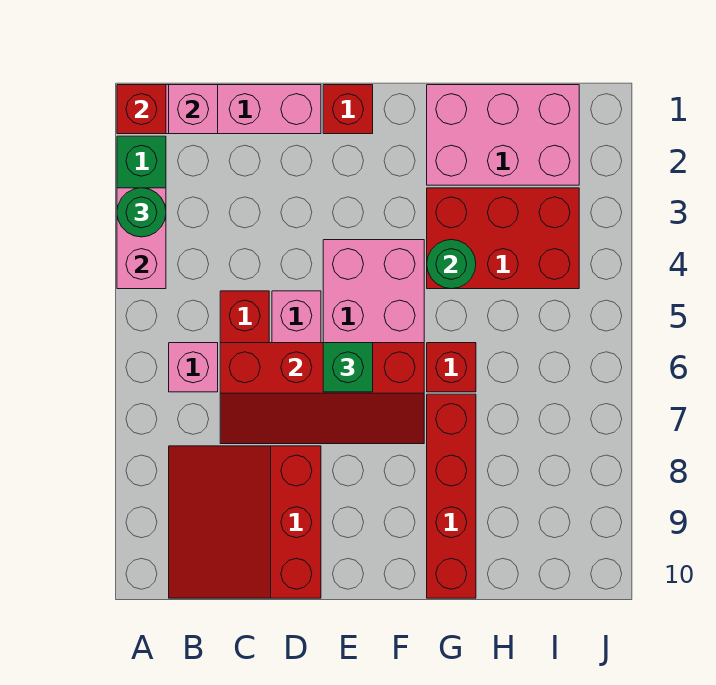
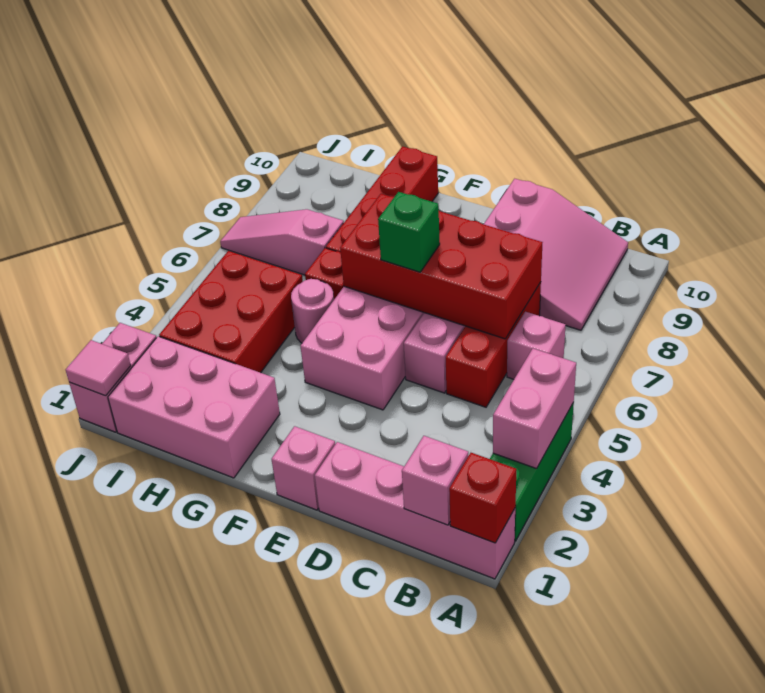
green 1x1 round brick [117,188,166,237] -> none
red 3x3 slope [169,446,321,598] -> pink 3x3 slope [484,179,628,330]
red 2x4 slope [220,343,424,444] -> red 2x4 brick [340,194,542,339]
red 1x1 brick [323,85,373,134] -> pink 1x1 brick [272,426,335,510]
red 2x3 brick [427,188,579,289] -> red 2x3 brick turned to [159,251,303,373]
green 1x1 round brick [427,240,476,289] -> none
none -> pink 1x1 round brick [291,279,334,343]
none -> pink 1x3 slope [220,209,344,275]
none -> pink 1x2 brick [69,323,156,432]
none -> pink 1x1 tile [65,340,131,396]

